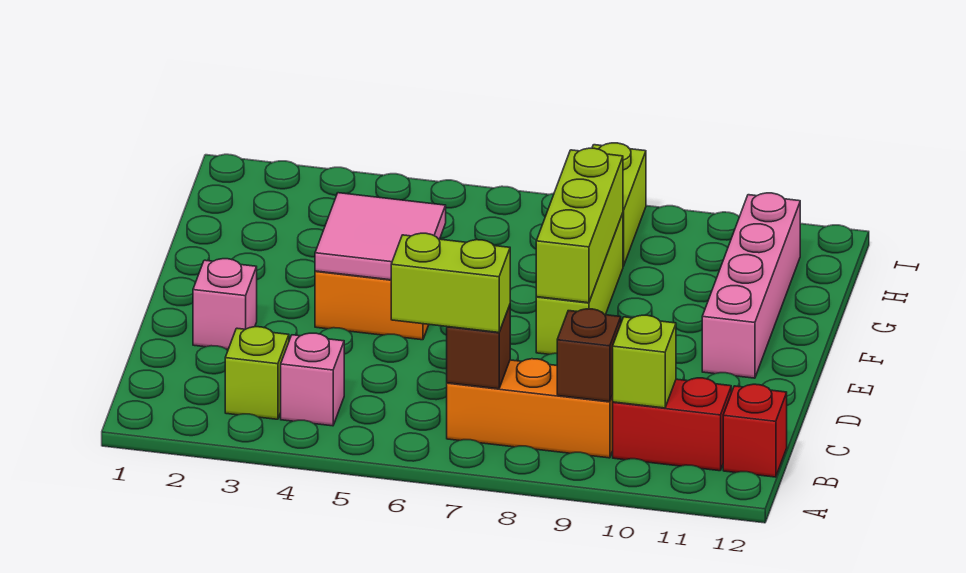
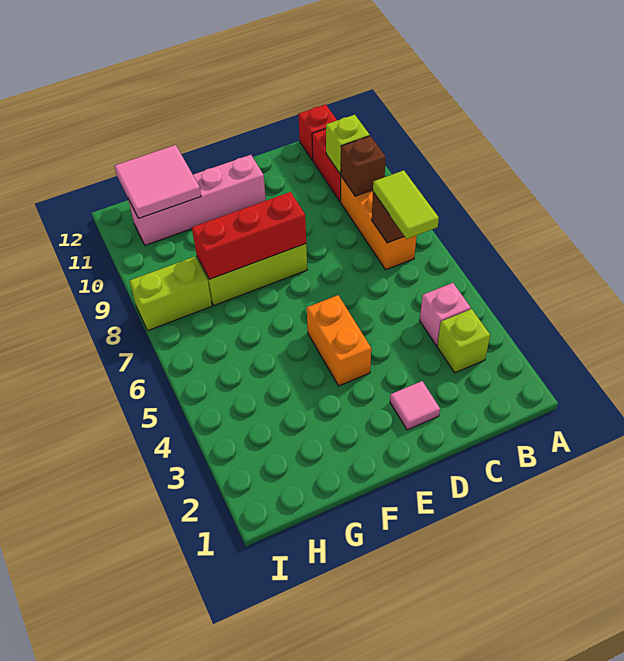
lime 1x2 brick [391,233,510,332] -> lime 1x2 tile [373,170,439,239]
pink 1x1 brick [193,259,257,349] -> pink 1x1 tile [390,381,440,430]
pink 2x2 tile [315,193,446,280] -> pink 2x2 tile moved to [115,145,201,218]
lime 1x3 brick [536,148,623,303] -> red 1x3 brick [192,192,306,279]

